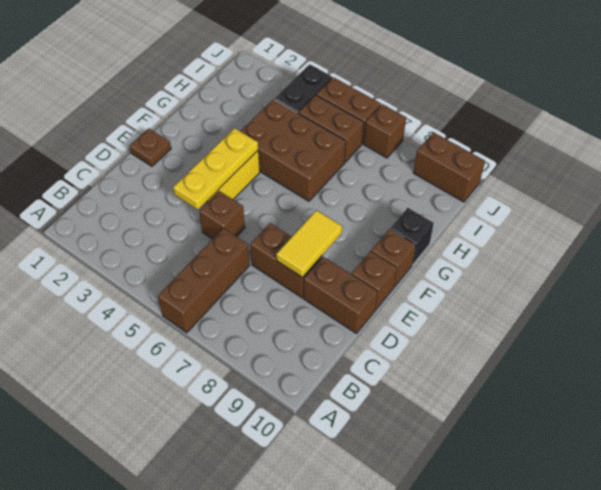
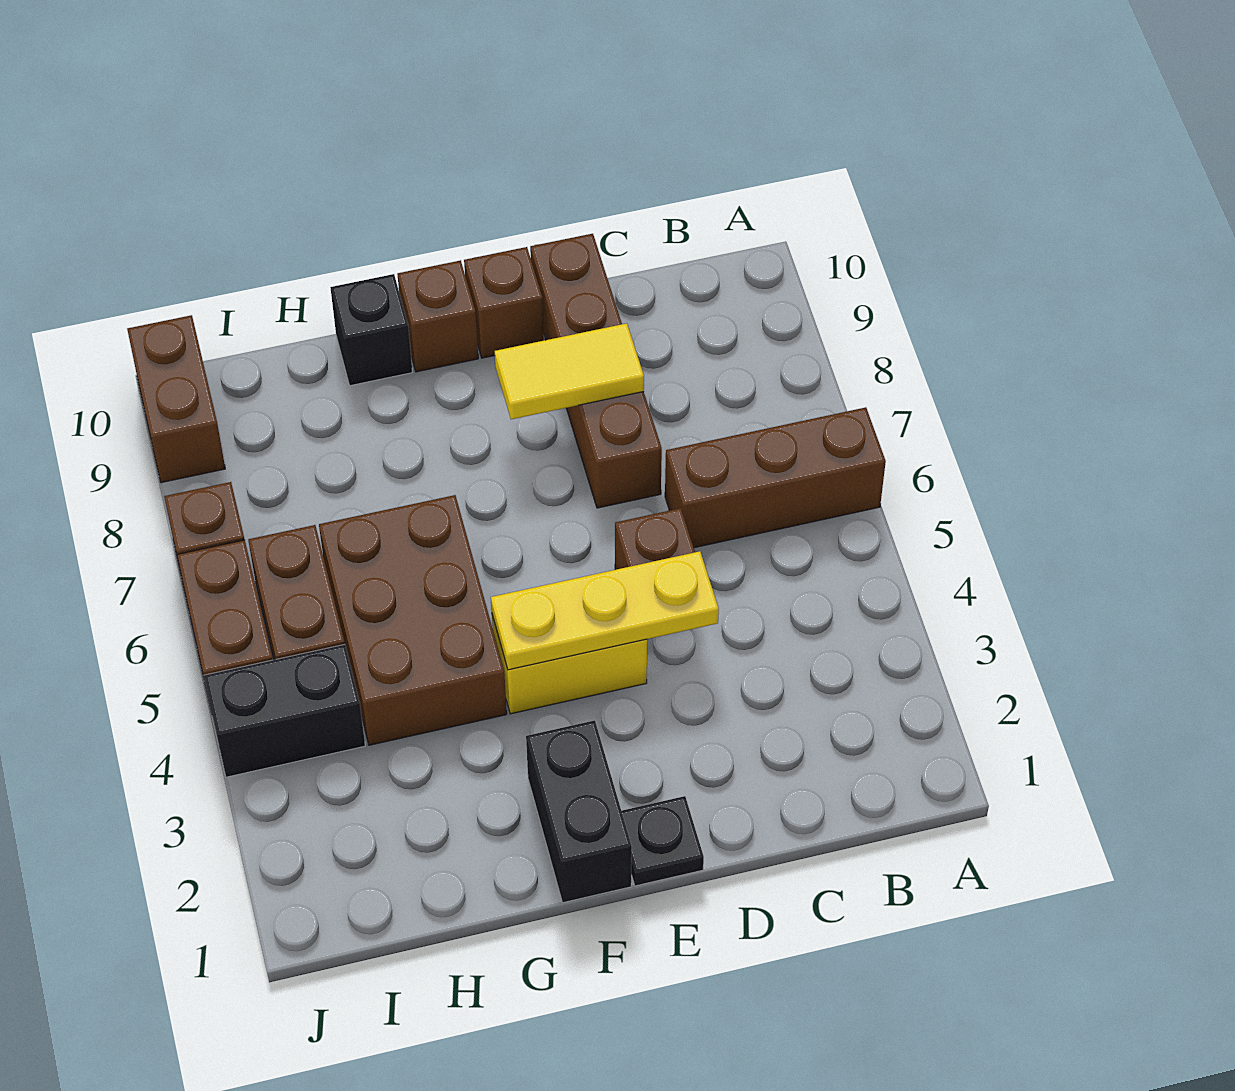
brown 1x1 plate [129,128,171,166] -> black 1x1 plate [622,796,704,886]
none -> black 1x2 brick [526,720,632,903]

